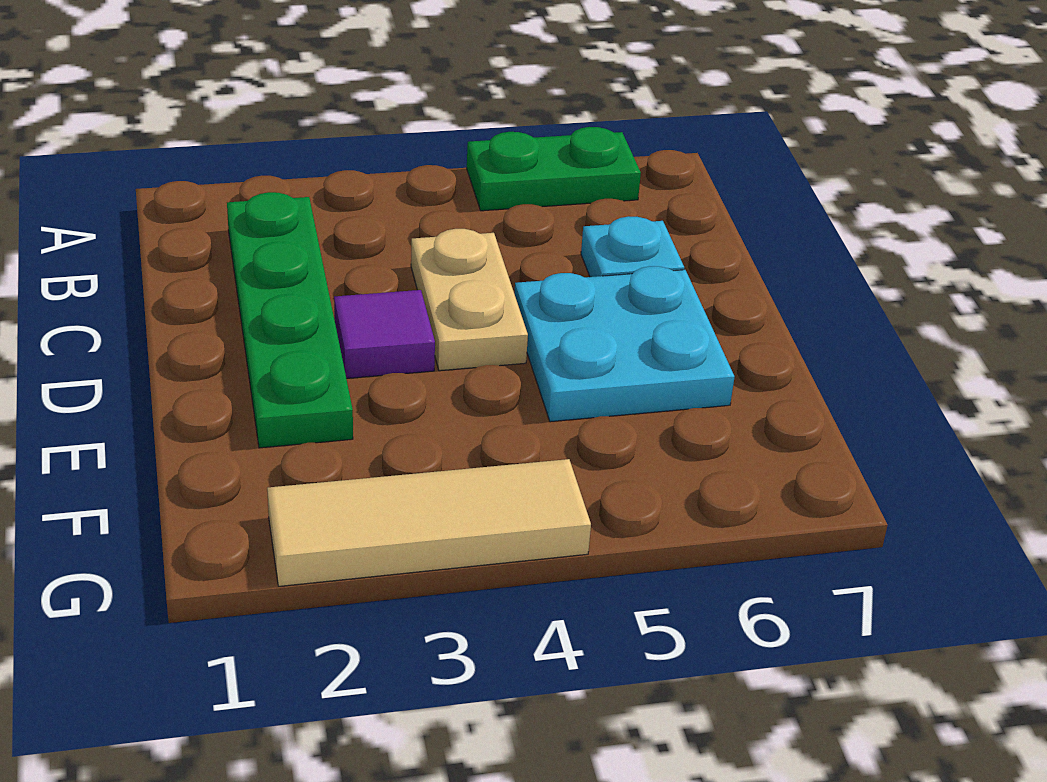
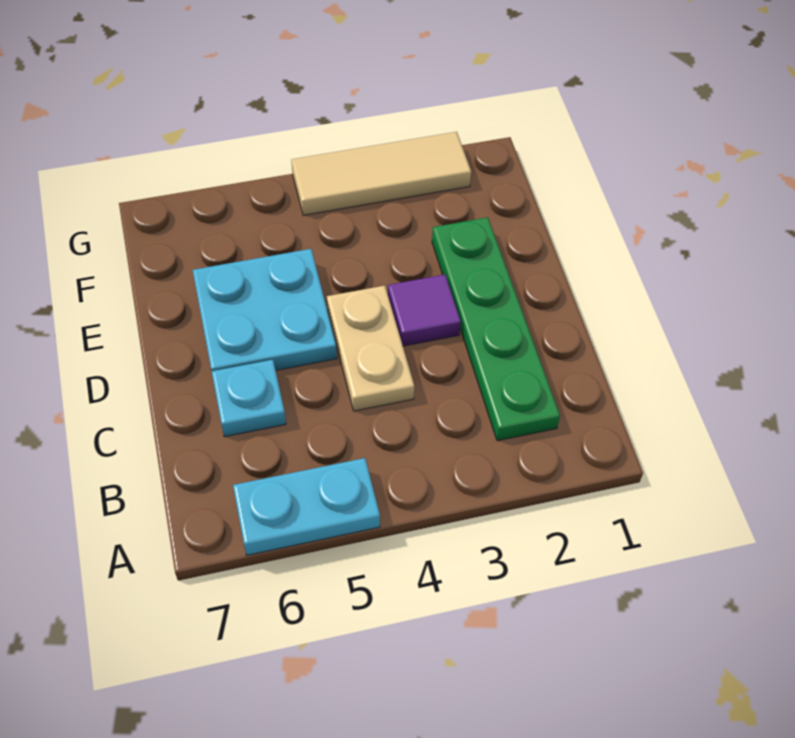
green 1x2 plate [467,127,641,211] -> cyan 1x2 plate [233,458,380,555]

